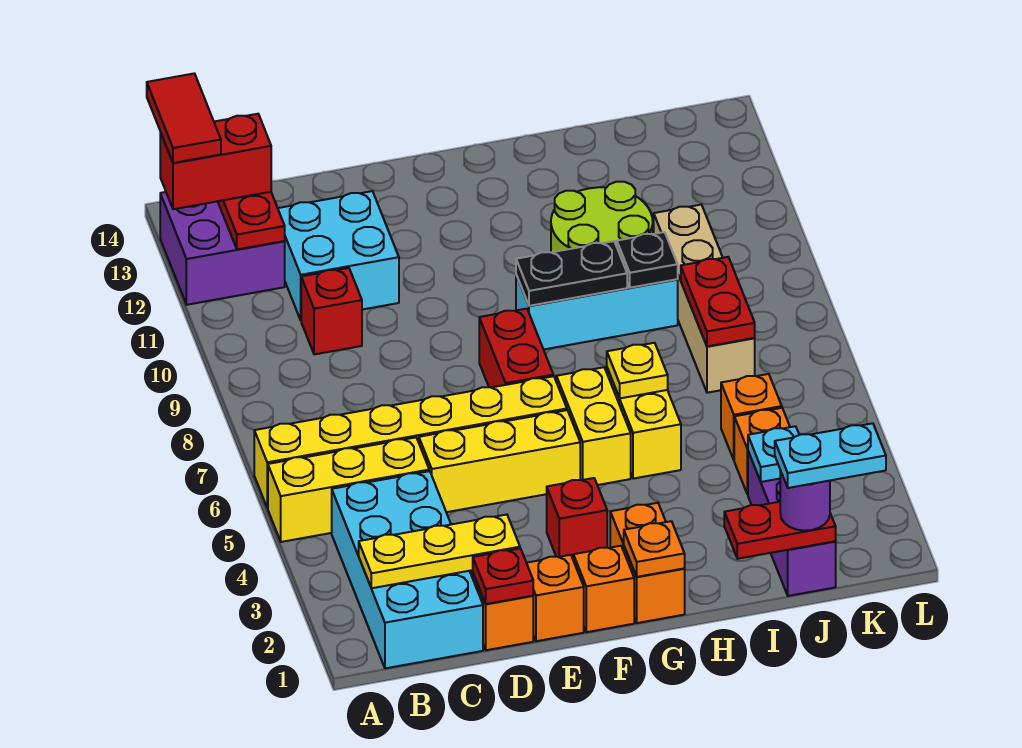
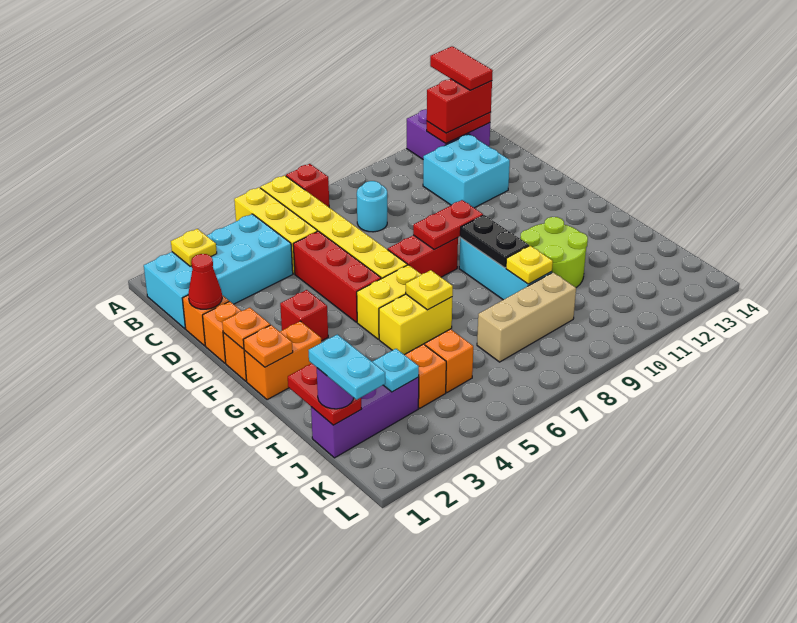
red 1x2 brick [160,114,271,209] -> red 1x2 brick turned to [427,79,492,133]
red 1x2 tile [147,73,221,163] -> red 1x2 tile turned to [430,46,493,90]
yellow 1x3 plate [359,515,520,588] -> yellow 1x1 plate [171,229,217,266]
none -> cyan 1x1 round brick [357,181,387,232]
red 1x1 brick [301,268,362,354] -> red 1x1 brick moved to [286,164,329,207]
red 1x1 plate [473,548,533,604] -> red 1x1 cone [188,254,222,309]
yellow 1x3 brick [419,410,580,512] -> red 1x3 brick [293,231,381,322]
none -> orange 1x1 plate [222,308,270,349]
black 1x1 plate [617,232,678,288] -> yellow 1x1 plate [506,246,553,284]
tan 1x4 brick [654,205,755,393] -> tan 1x3 brick [477,272,576,362]
red 1x2 plate [681,257,755,346] -> red 1x2 plate moved to [413,200,483,250]

